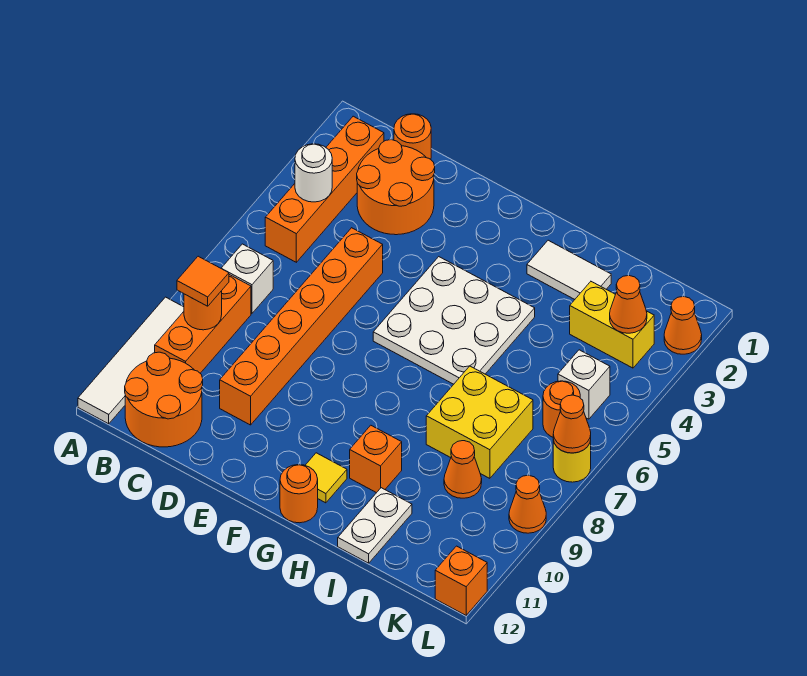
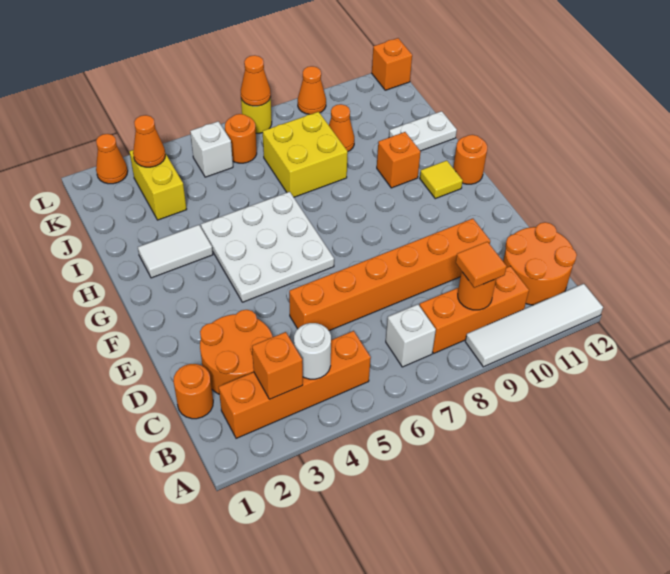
none -> orange 1x1 brick [252,332,303,399]
white 1x2 tile [527,240,611,299] -> white 1x2 tile turned to [138,225,213,278]

